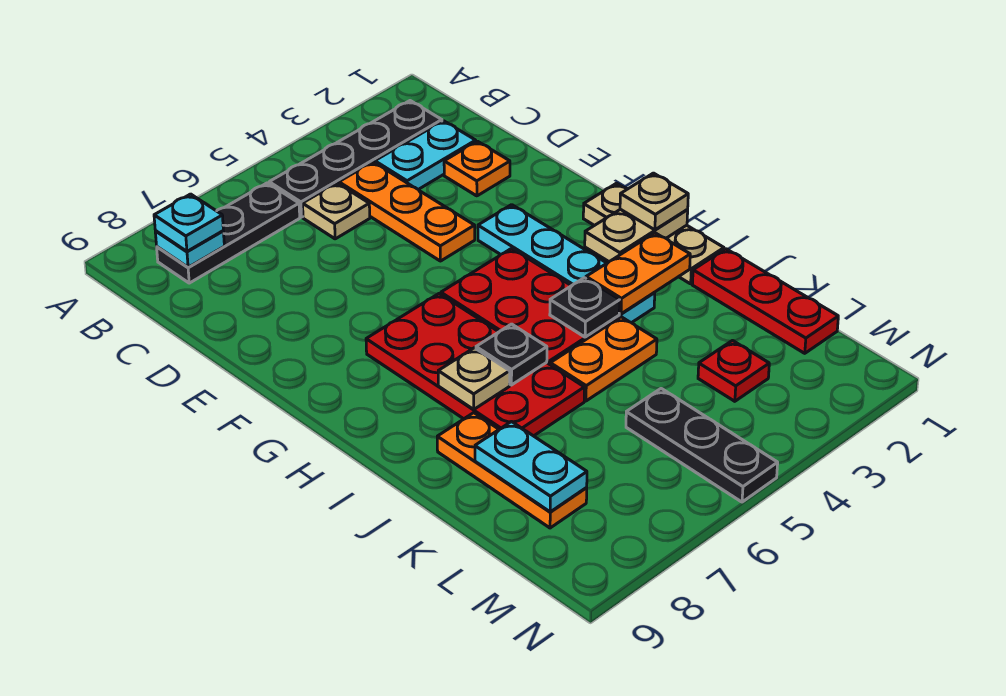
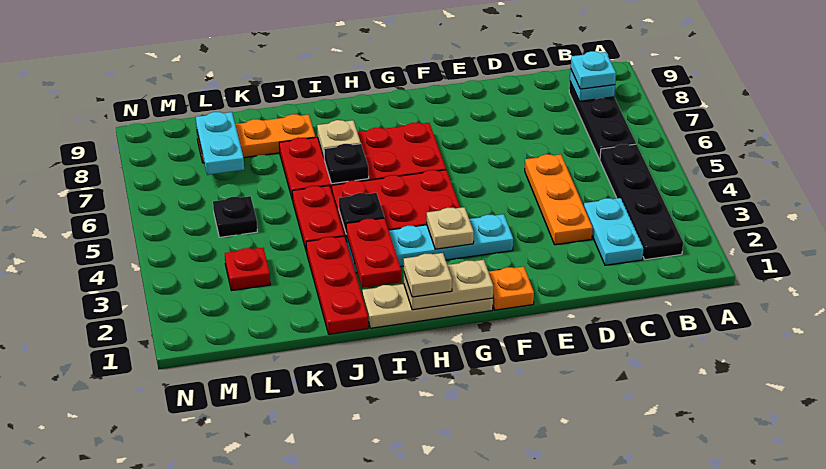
orange 1x3 plate [339,162,475,261] -> orange 1x3 plate turned to [525,154,593,245]
tan 1x1 plate [303,183,370,239] -> tan 1x1 plate moved to [427,207,474,249]
orange 1x1 plate [444,141,510,196] -> orange 1x1 plate moved to [489,267,534,310]
tan 1x2 plate [585,209,688,262] -> tan 1x2 plate turned to [404,260,493,310]
orange 1x2 plate [586,233,690,314] -> red 1x2 plate [346,218,401,288]
red 1x3 plate [692,249,838,353] -> red 1x3 plate turned to [306,236,368,334]
orange 1x2 plate [550,317,657,401] -> red 1x2 plate [292,186,344,252]
cyan 1x2 plate [475,422,587,512] -> cyan 1x2 plate turned to [196,112,244,175]
black 1x3 plate [626,388,778,502] -> black 1x1 plate [213,196,257,237]

